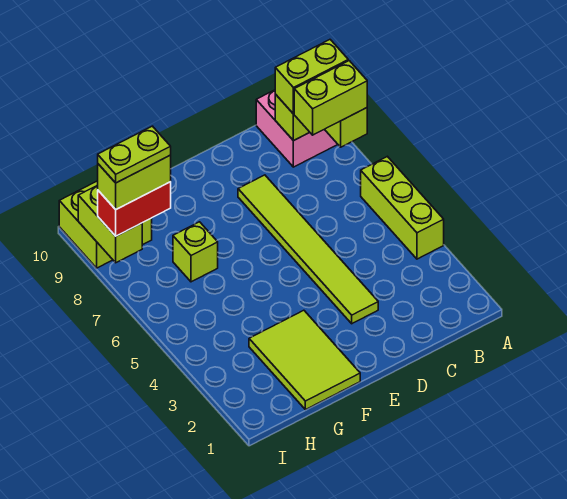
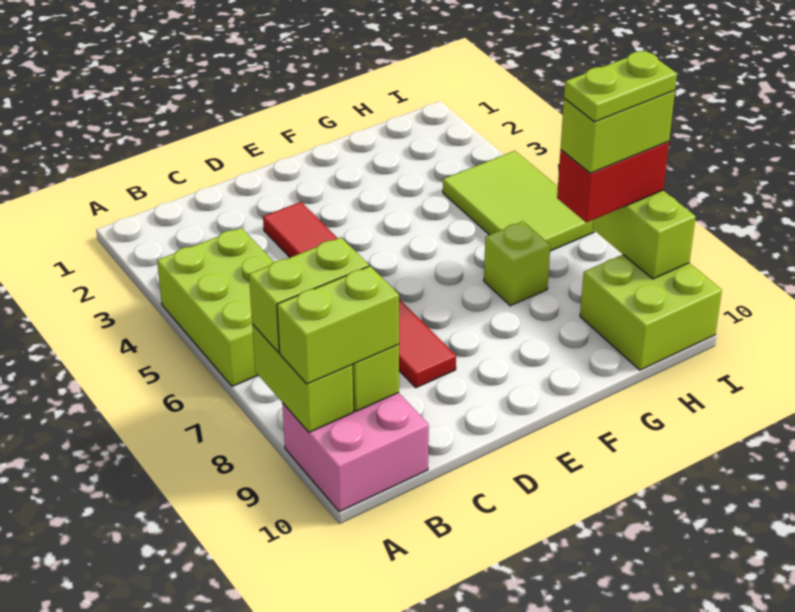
lime 1x3 brick [361,156,444,259] -> lime 2x3 brick [157,228,274,386]
lime 1x6 tile [238,175,378,324] -> red 1x6 tile [263,202,456,388]
lime 2x3 tile [249,310,360,410] -> lime 2x3 tile moved to [443,151,594,251]

